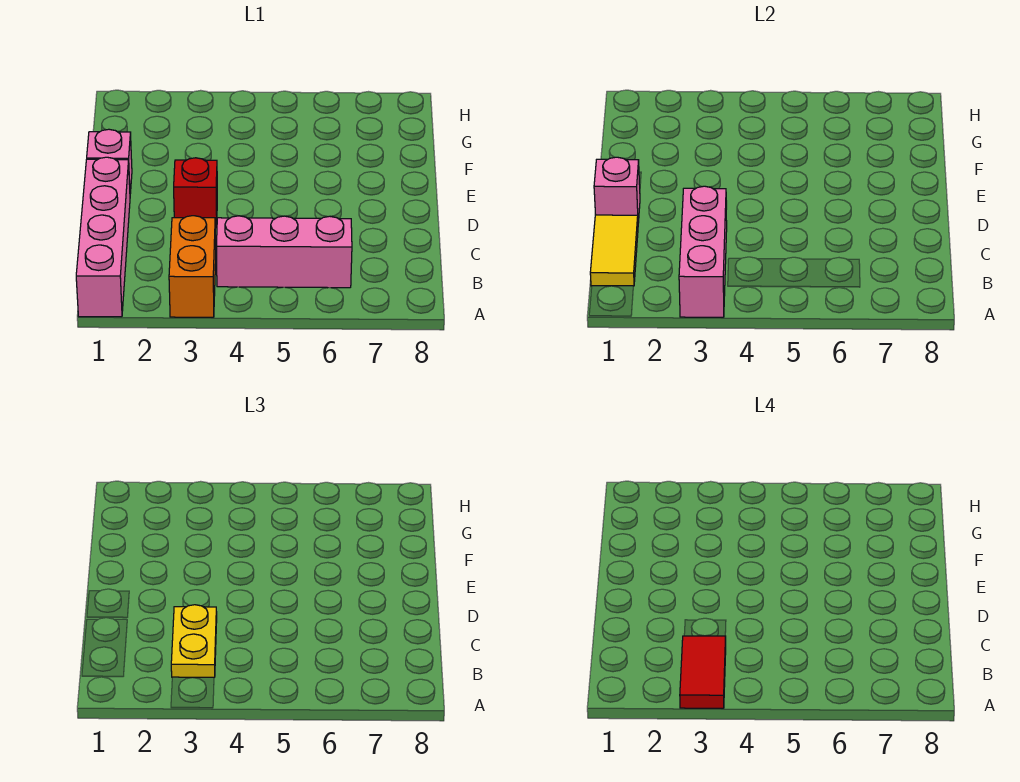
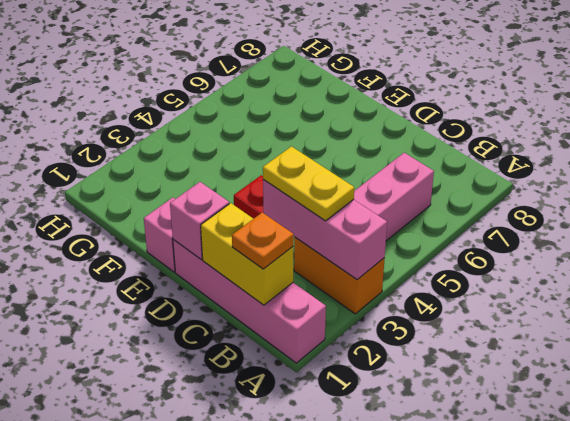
red 1x2 tile [680,636,726,708] -> none
yellow 1x2 tile [590,215,638,286] -> yellow 1x2 brick [201,203,293,305]
none -> orange 1x1 plate [232,212,294,269]

